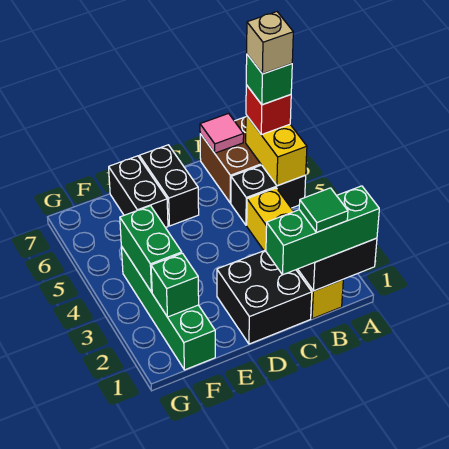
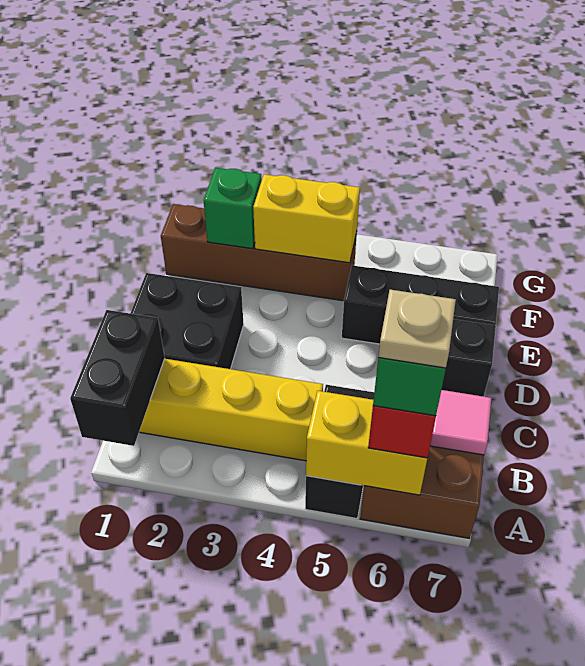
green 1x3 brick [266,186,379,275] -> none
tan 1x1 brick [247,12,293,74] -> tan 1x1 plate [378,290,456,368]
green 1x1 tile [299,188,348,232] -> none
black 1x2 brick [109,156,168,228] -> black 1x3 brick [342,265,499,344]
green 1x4 brick [121,246,215,370] -> brown 1x4 brick [161,204,357,301]
green 1x2 brick [120,206,182,292] -> yellow 1x2 brick [253,174,360,263]

